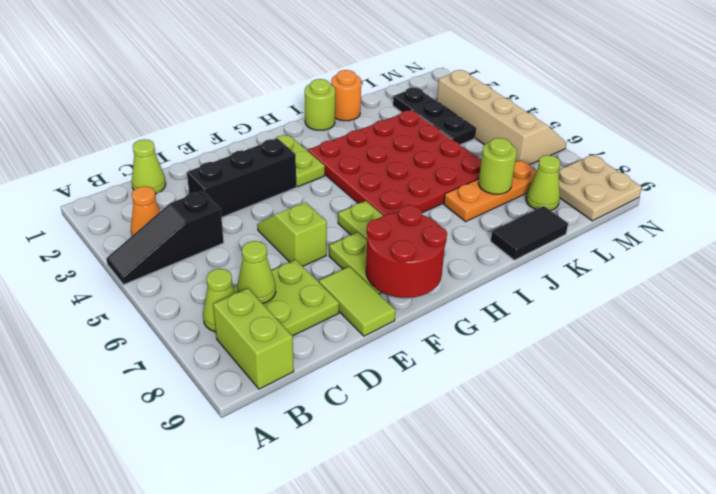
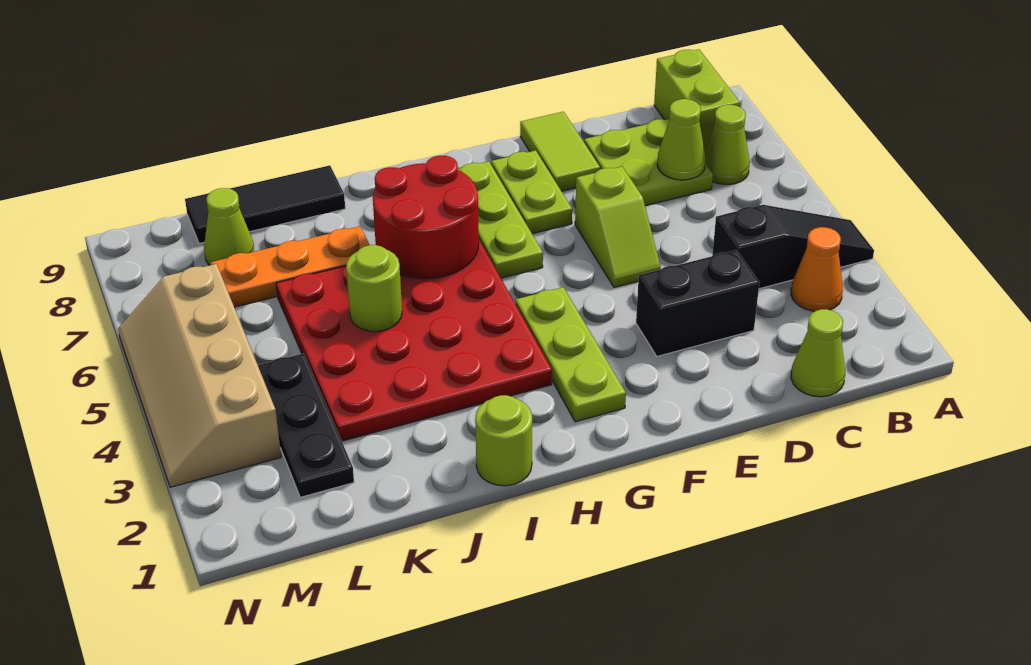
black 1x3 brick [187,138,296,217] -> black 1x2 brick [636,250,759,356]
red 2x2 round brick [366,205,447,298] -> red 2x2 round brick moved to [373,156,479,279]
lime 1x2 plate [275,135,325,187] -> lime 1x3 plate [515,287,626,422]
orange 1x1 round brick [331,70,361,121] -> none
black 1x2 tile [491,206,568,260] -> black 1x3 tile [185,165,345,244]
lime 1x1 round brick [478,138,517,194] -> lime 1x1 round brick moved to [346,245,402,332]
tan 2x2 plate [558,155,642,221] -> none

